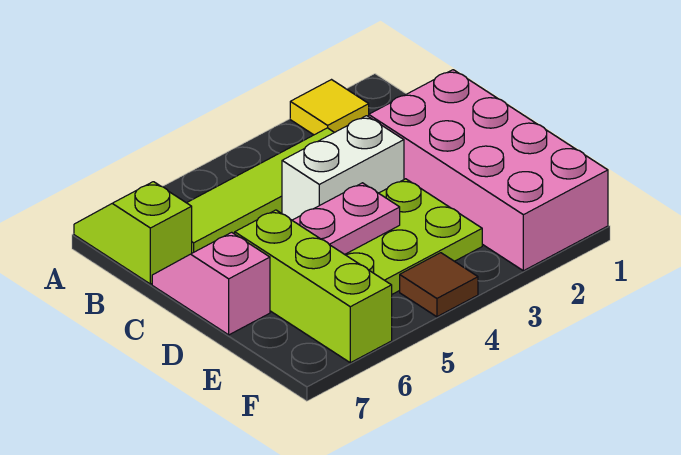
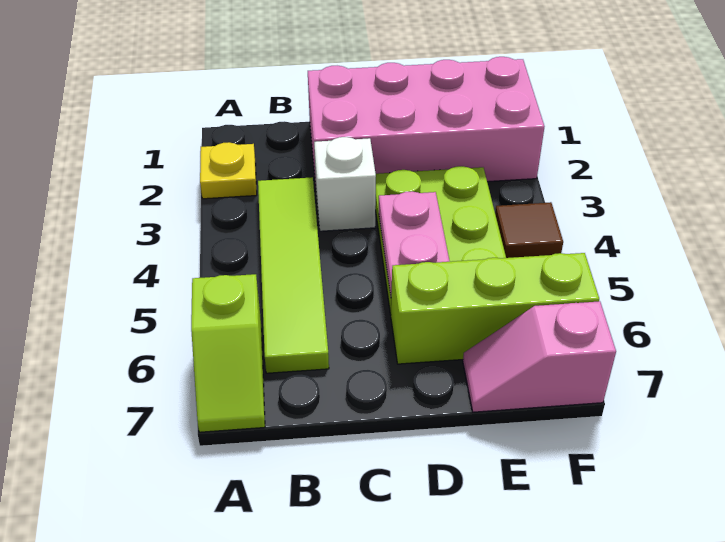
yellow 1x1 tile [290,80,369,135] -> yellow 1x1 plate [200,142,257,199]
lime 1x2 slope [74,182,192,284] -> lime 1x2 slope turned to [191,274,265,432]
white 1x2 brick [282,116,404,220] -> white 1x1 brick [314,137,376,231]
pink 1x2 slope [152,232,270,335] -> pink 1x2 slope moved to [463,301,616,412]

